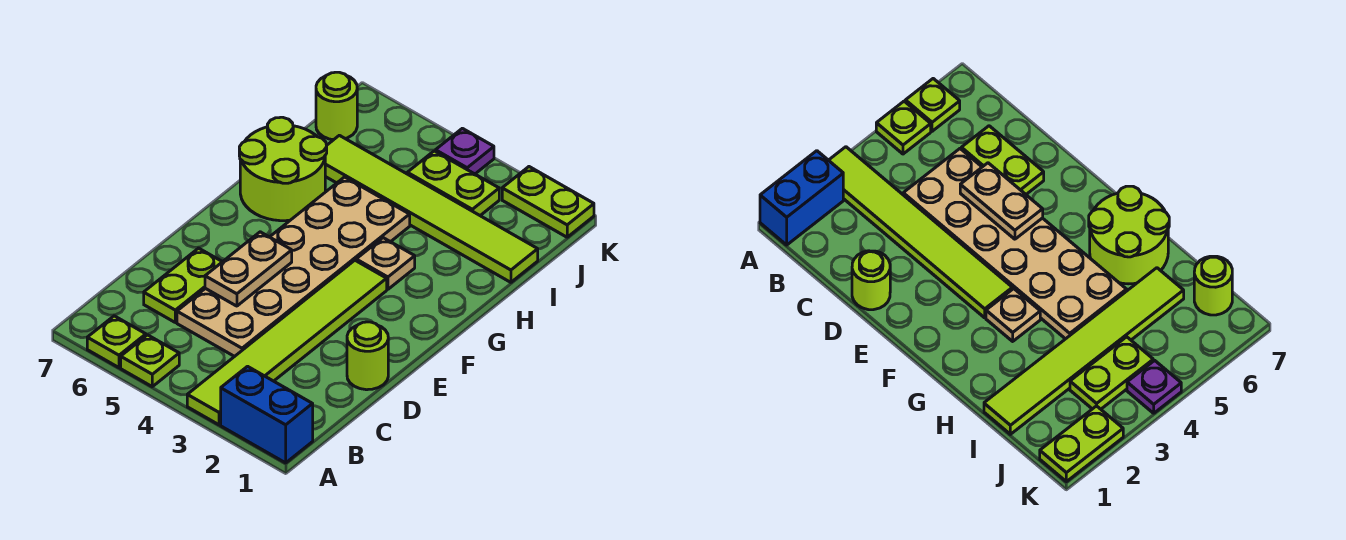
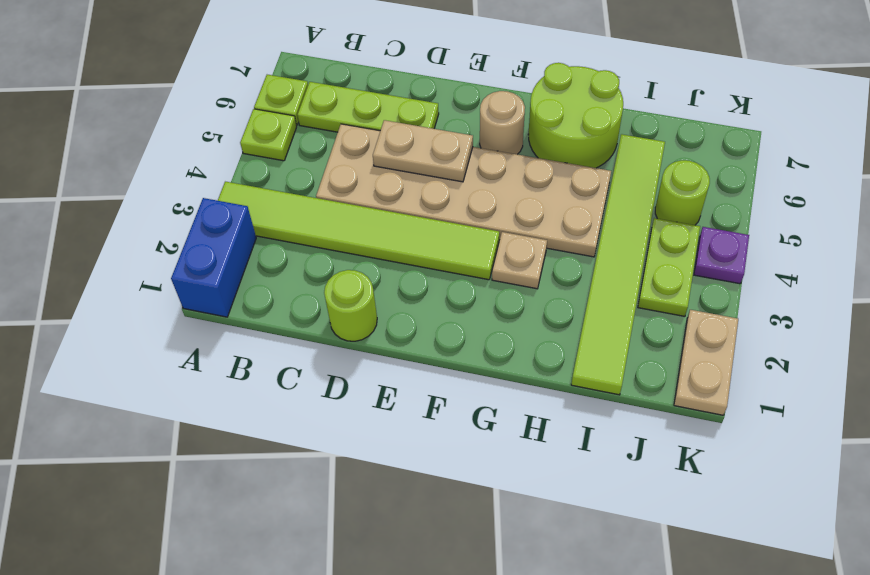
lime 1x2 plate [144,248,222,322] -> lime 1x3 plate [298,82,439,132]
none -> tan 1x1 round brick [480,91,525,154]
lime 1x1 round brick [316,72,357,140] -> lime 1x1 round brick moved to [655,160,710,225]
lime 1x2 plate [502,167,594,237] -> tan 1x2 plate [674,310,738,415]

